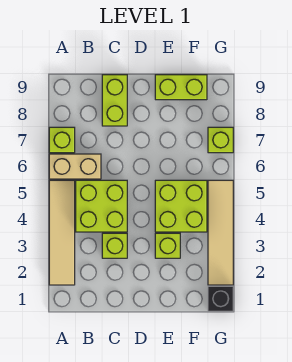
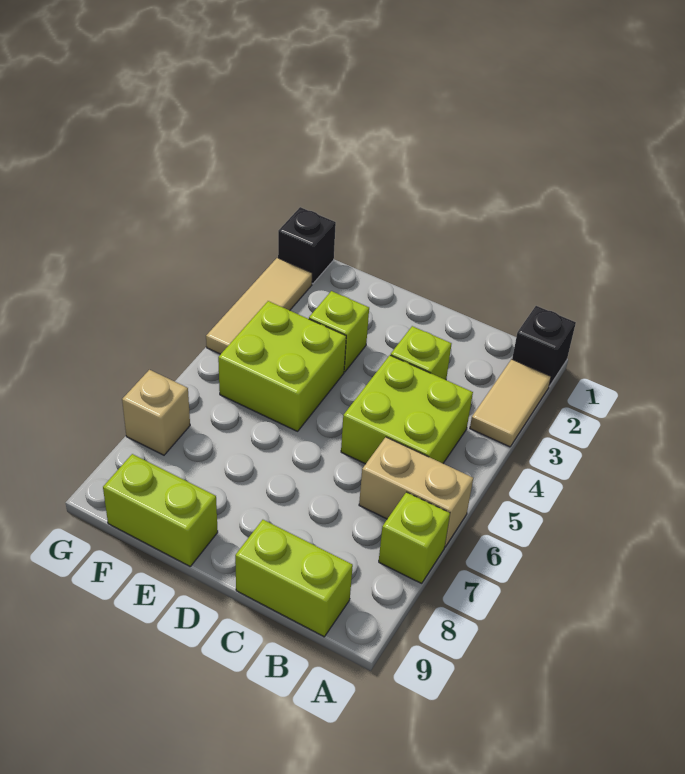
none -> black 1x1 brick [512,306,576,386]
tan 1x4 tile [49,180,75,285] -> tan 1x2 tile [470,359,551,447]
lime 1x2 brick [102,75,127,126] -> lime 1x2 brick turned to [235,520,353,637]
tan 1x4 tile [208,180,233,285] -> tan 1x3 tile [206,258,312,354]
lime 1x1 brick [208,127,233,153] -> tan 1x1 brick [122,370,190,455]

